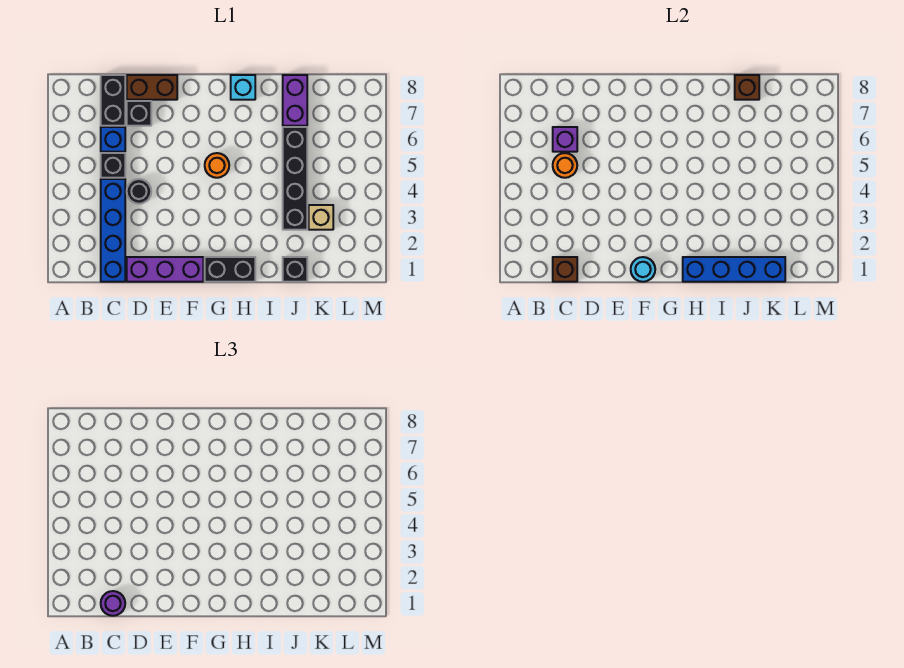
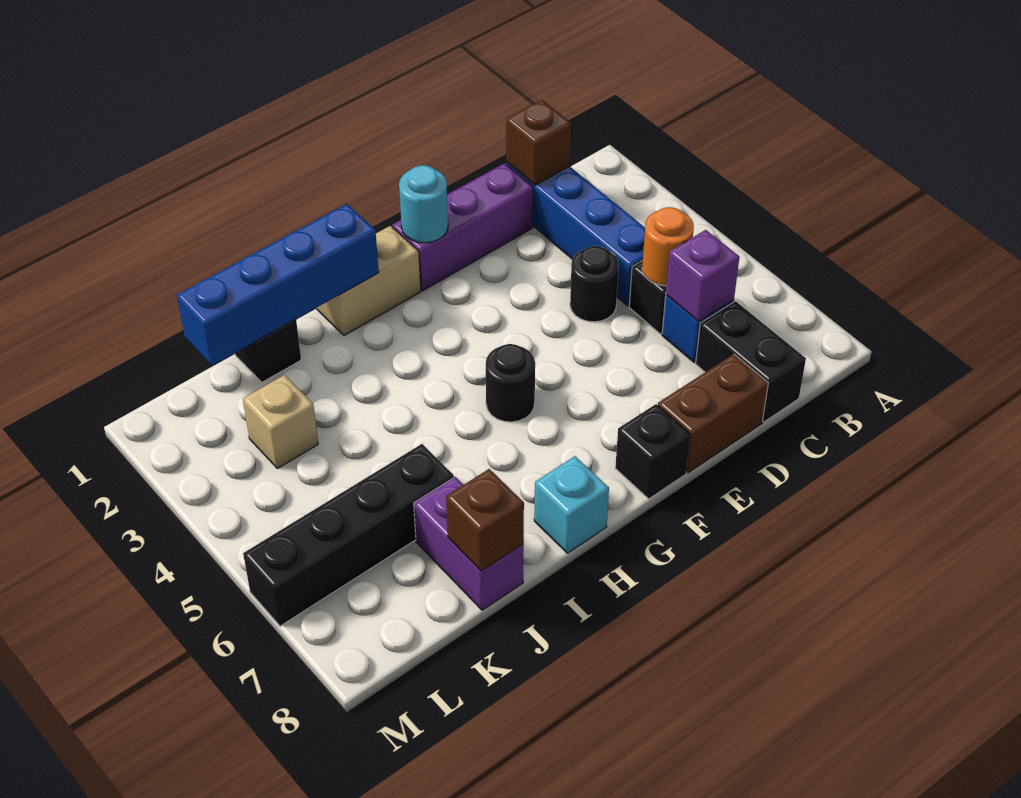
purple 1x1 round brick [101,591,125,616] -> none
black 1x1 brick [127,101,151,126] -> black 1x1 brick moved to [615,404,691,499]
black 1x2 brick [205,257,255,282] -> tan 1x2 brick [317,226,421,336]
orange 1x1 round brick [205,153,229,178] -> black 1x1 round brick [486,344,535,422]
black 1x4 brick [283,127,307,230] -> black 1x4 brick turned to [243,444,454,626]

